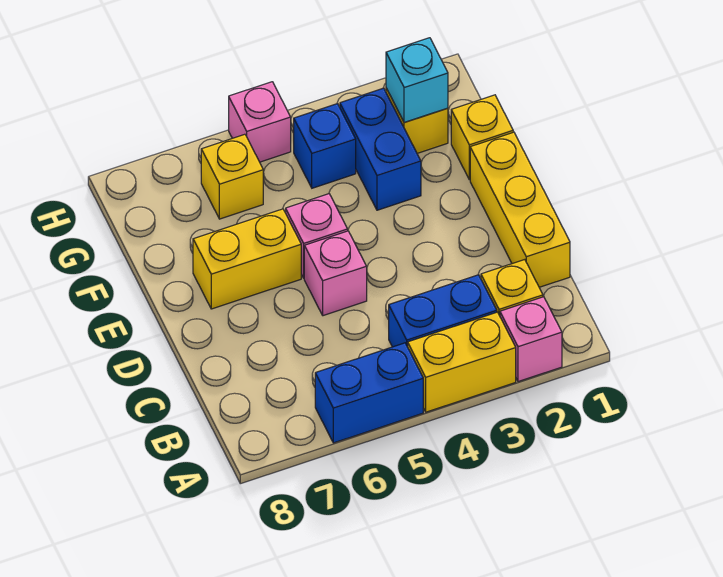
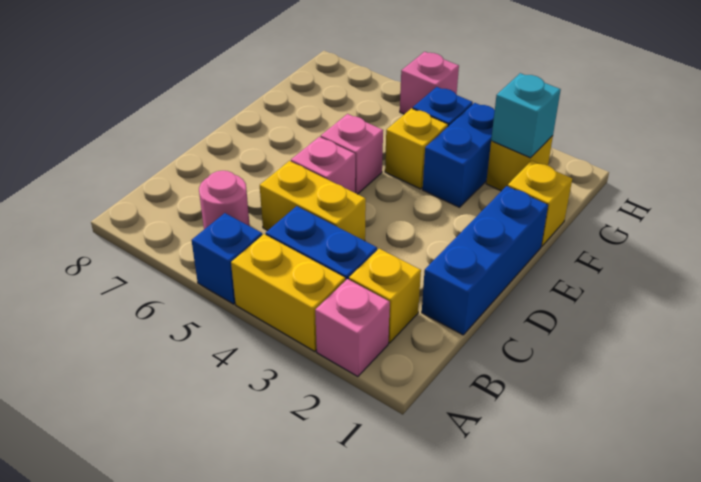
blue 1x2 brick [315,343,423,443] -> blue 1x1 brick [192,213,262,304]
none -> pink 1x1 round brick [199,171,250,229]
yellow 1x3 brick [470,132,570,287] -> blue 1x3 brick [422,186,548,335]
yellow 1x2 brick [193,209,301,309] -> yellow 1x2 brick moved to [260,161,366,241]
yellow 1x1 brick [201,134,263,219] -> yellow 1x1 brick moved to [385,108,448,189]

